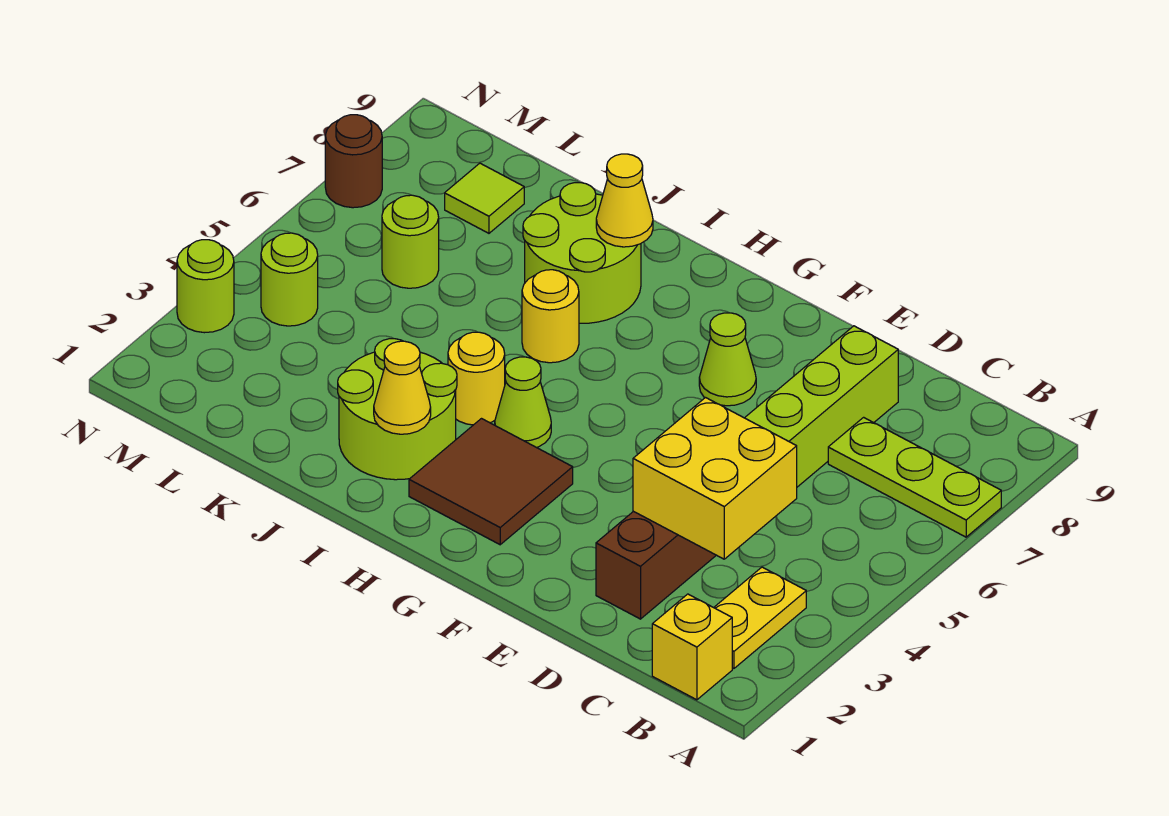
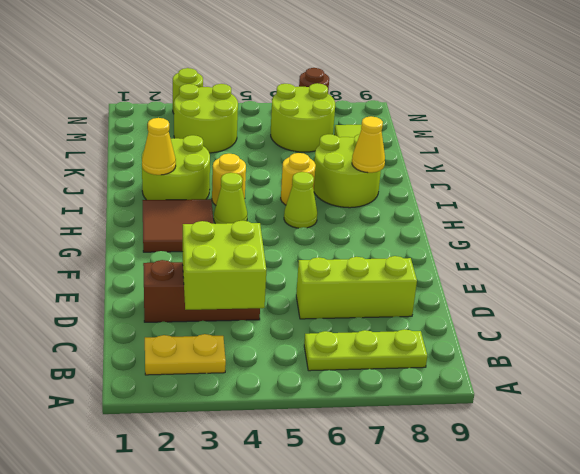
lime 1x3 plate [828,417,1001,537] -> lime 1x3 plate turned to [304,329,427,371]
yellow 1x1 brick [652,594,732,700] -> none
yellow 2x2 brick [633,398,797,559] -> lime 2x2 brick [183,221,266,310]
lime 1x1 cone [699,313,756,406] -> lime 1x1 cone moved to [284,172,317,228]
lime 1x1 round brick [382,195,439,288] -> lime 2x2 round brick [271,83,335,152]
lime 1x1 round brick [261,233,318,326] -> lime 2x2 round brick [174,84,238,153]

